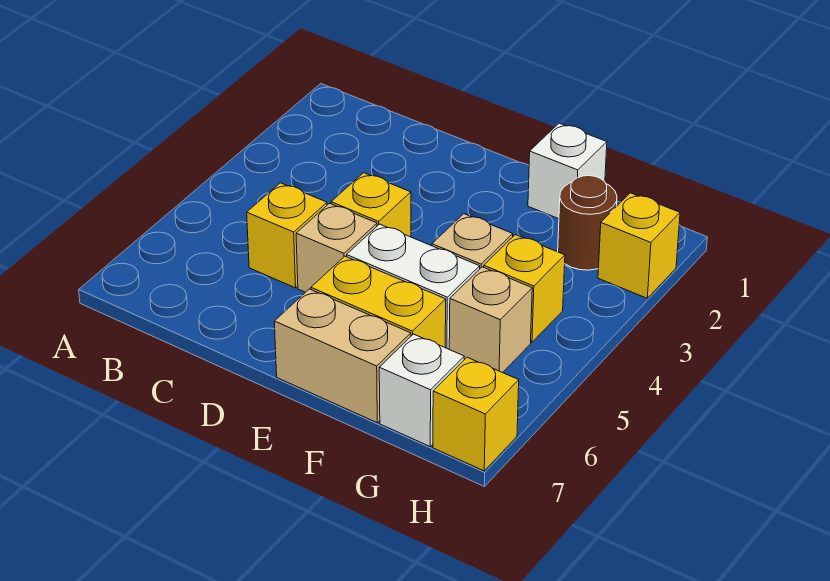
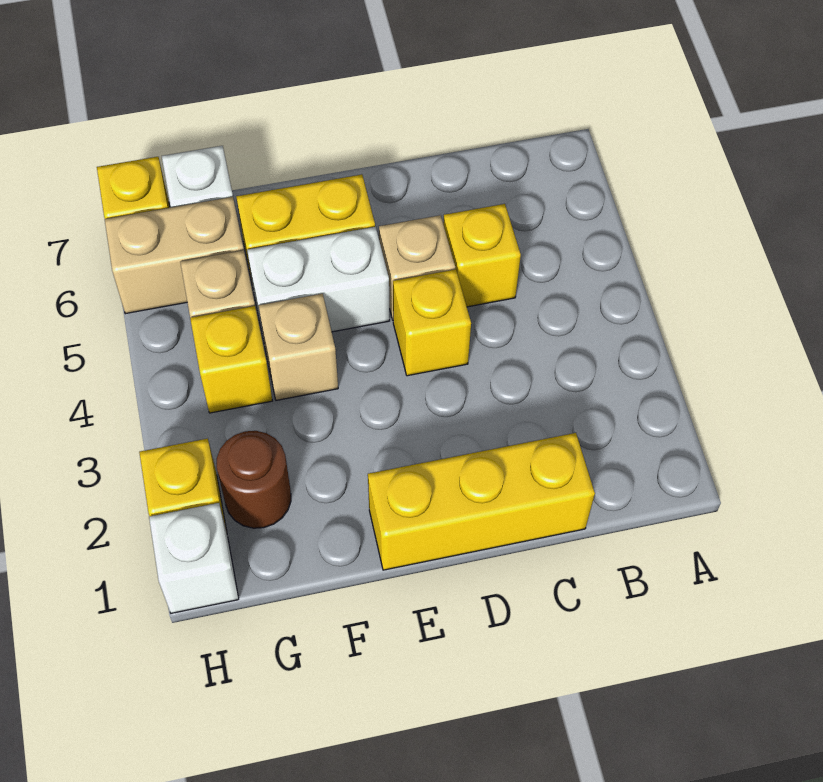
none -> yellow 1x3 brick [368,433,595,570]
tan 1x2 brick [274,289,411,423] -> tan 1x2 brick moved to [105,197,244,314]
white 1x1 brick [528,123,607,219] -> white 1x1 brick moved to [149,503,239,613]

